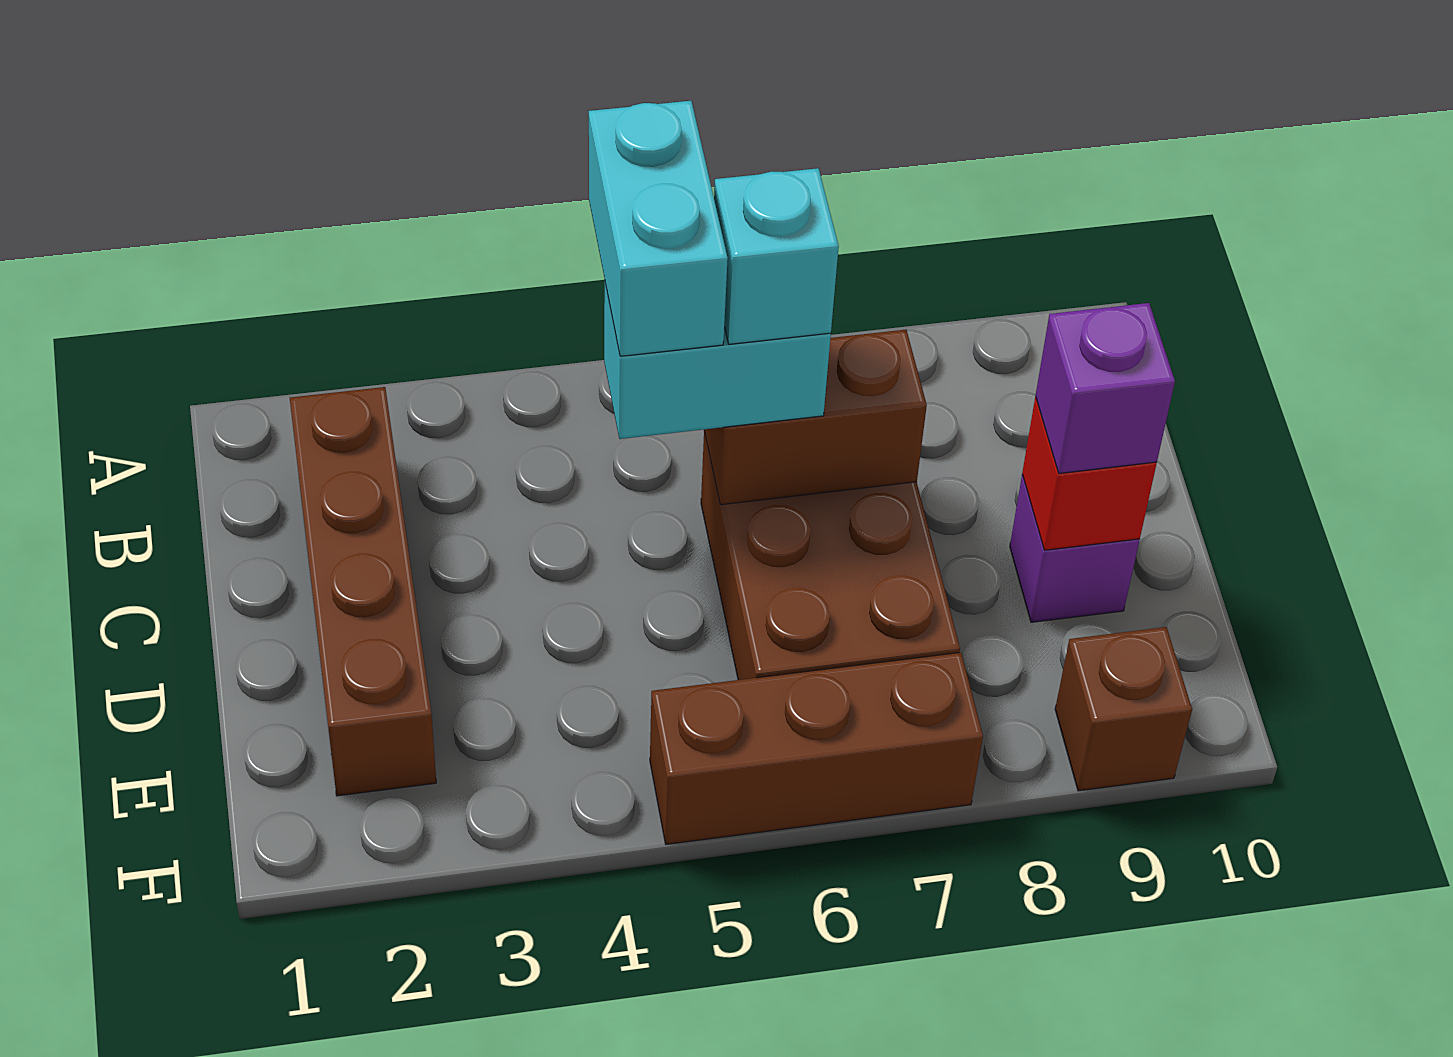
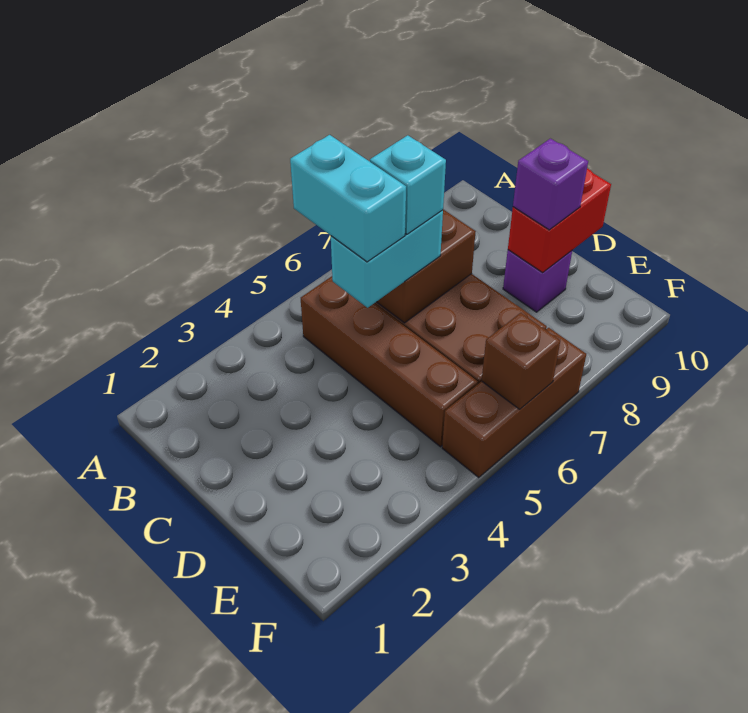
brown 1x4 brick [290,387,436,796] -> brown 1x4 brick moved to [301,276,478,447]
red 1x1 brick [1022,397,1157,550] -> red 1x2 brick [508,168,611,272]
brown 1x1 brick [1055,627,1192,791] -> brown 1x1 brick moved to [482,313,560,409]

